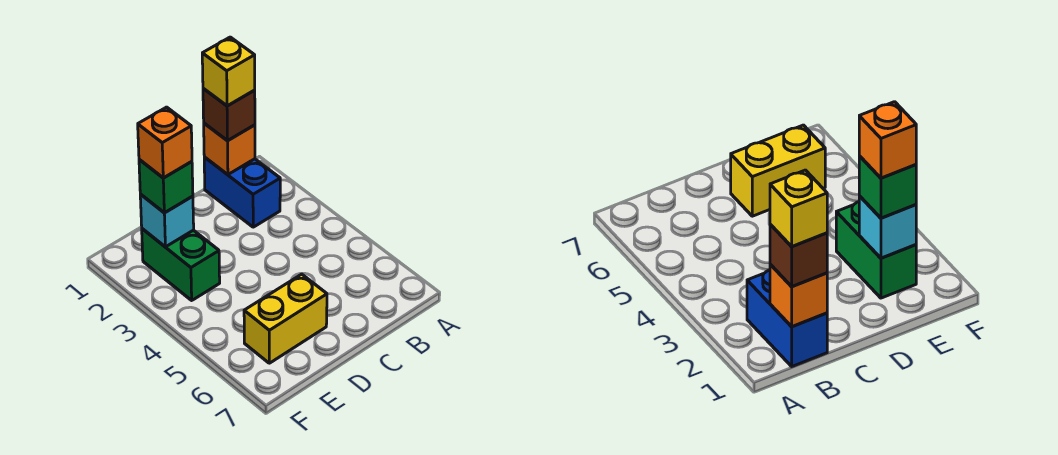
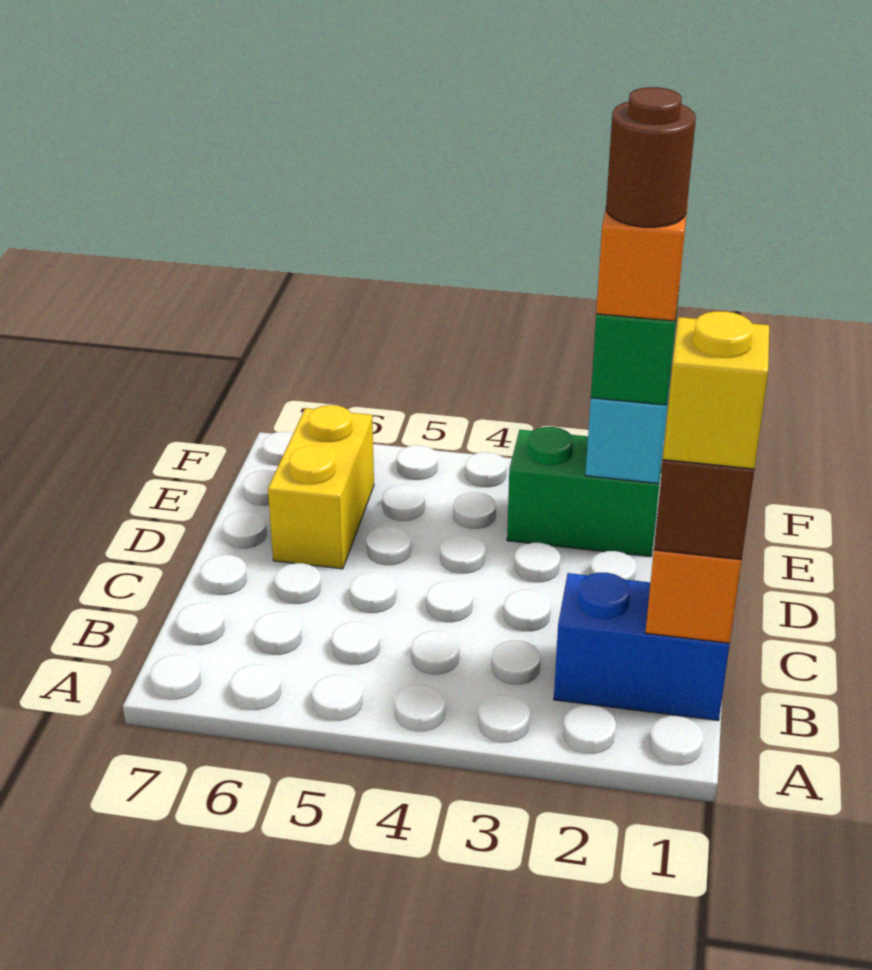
none -> brown 1x1 round brick [606,87,696,227]

